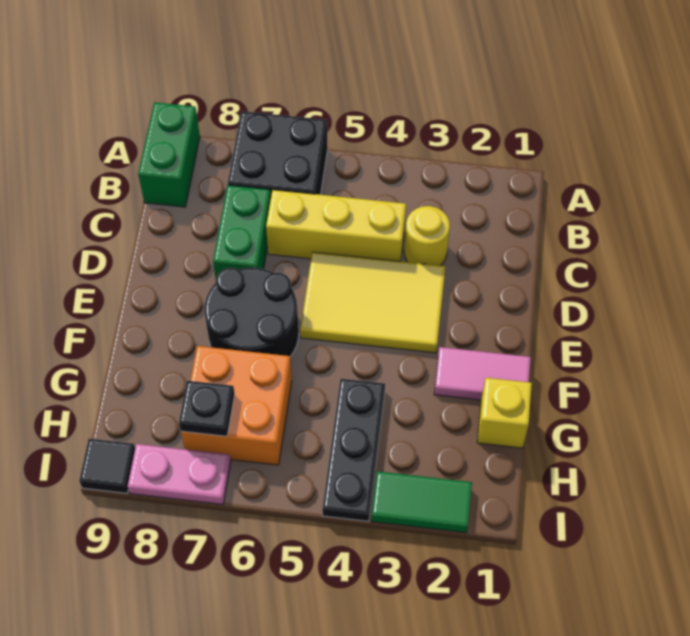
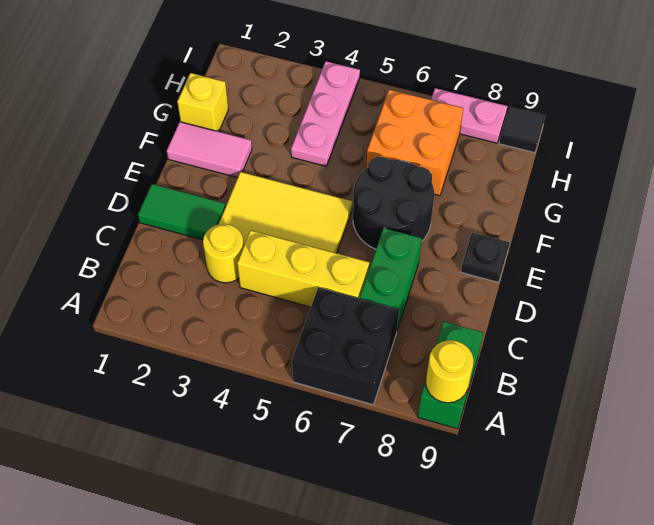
none -> yellow 1x1 round brick [426,340,474,403]
black 1x3 plate [322,379,385,521] -> pink 1x3 plate [291,61,360,166]
black 1x1 plate [179,381,235,436] -> black 1x1 plate moved to [461,232,510,282]
green 1x2 tile [371,471,472,533] -> green 1x2 tile moved to [138,184,226,240]

